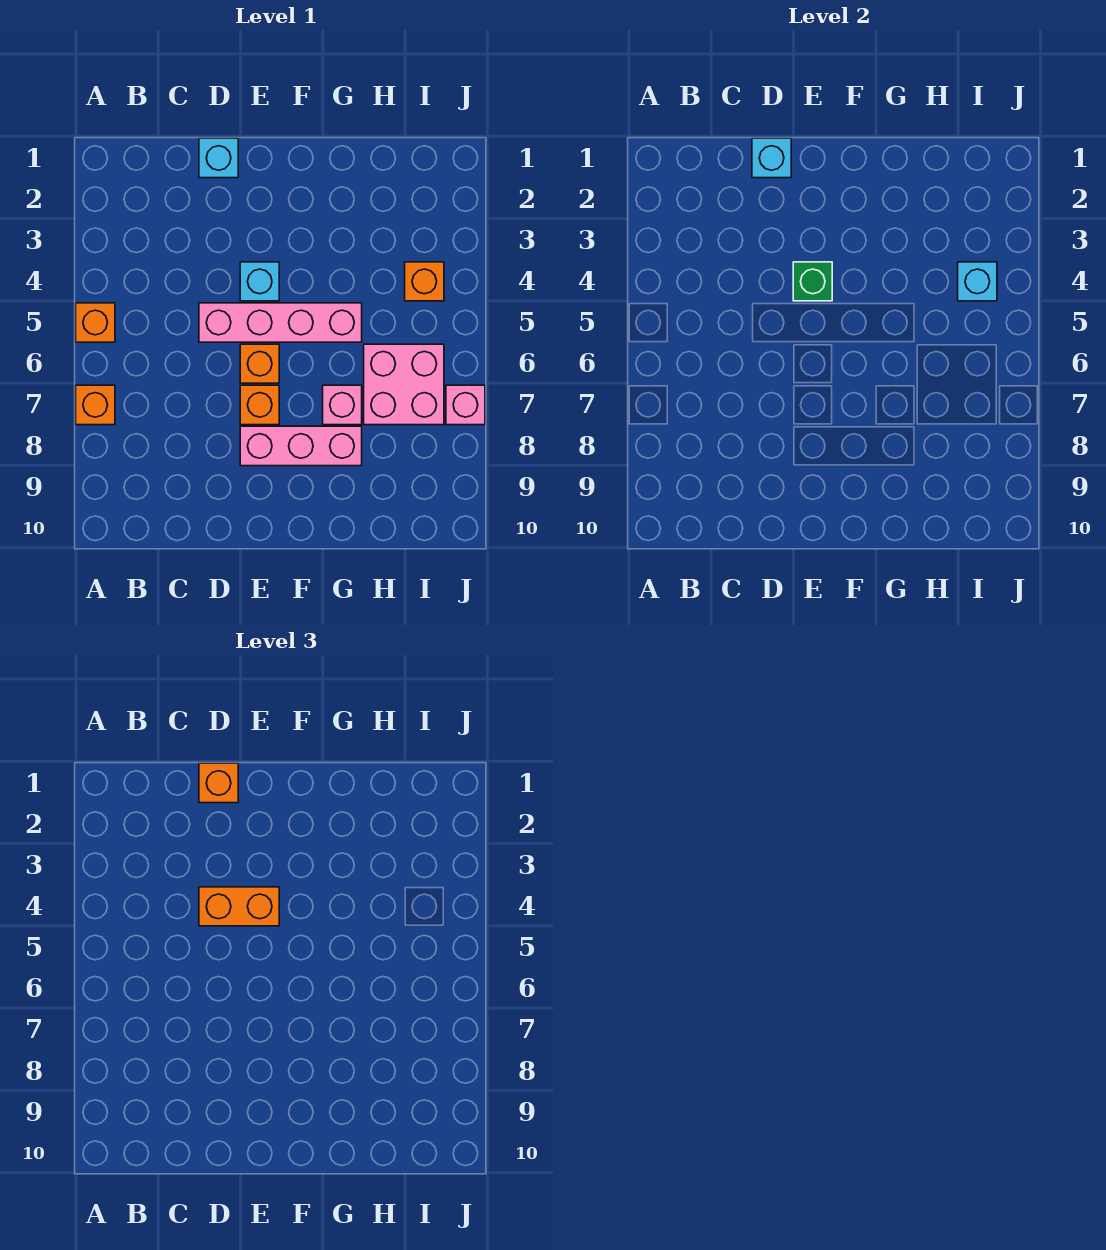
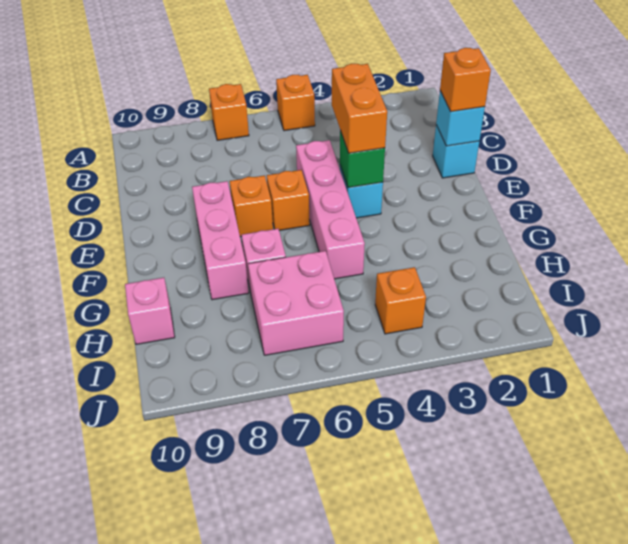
cyan 1x1 brick [958,262,997,301] -> none
pink 1x1 brick [446,385,485,425] -> pink 1x1 brick moved to [125,278,175,344]

